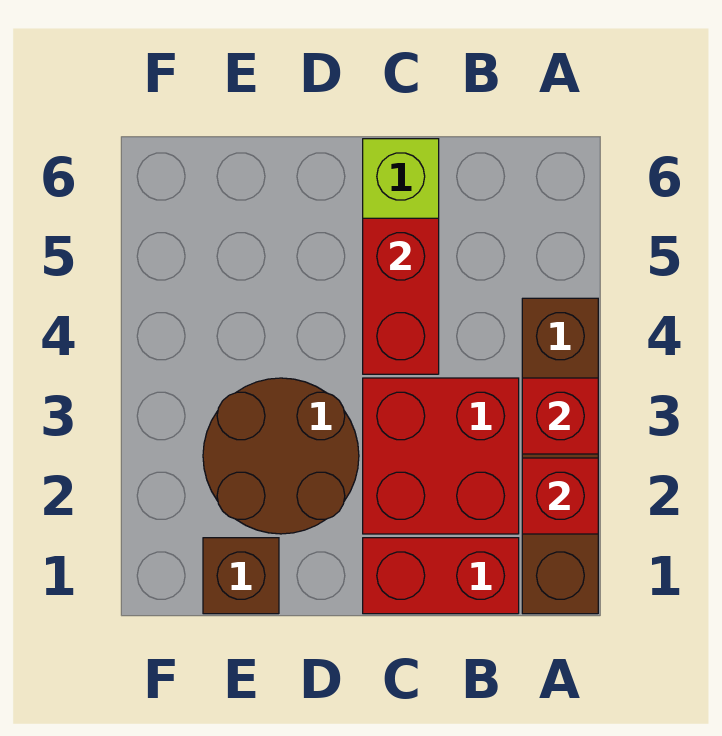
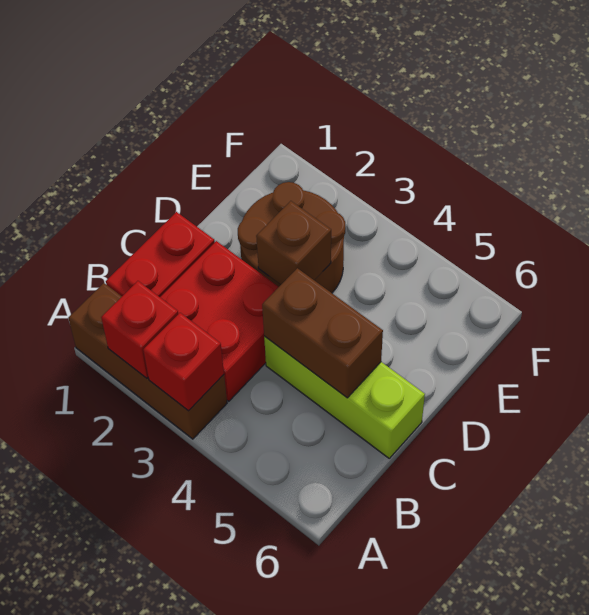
brown 1x4 brick [522,298,598,614] -> brown 1x3 brick [68,283,227,439]
red 1x2 brick [363,218,439,374] -> brown 1x2 brick [262,268,383,398]
brown 1x1 brick [203,538,279,614] -> brown 1x1 brick moved to [256,201,331,285]

